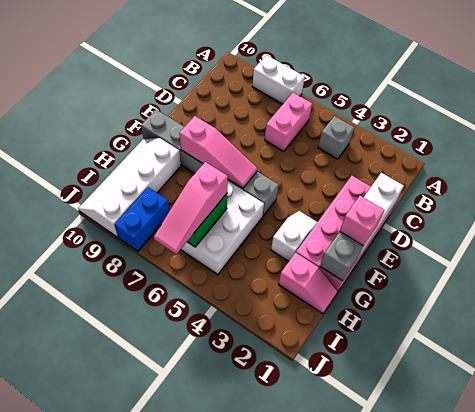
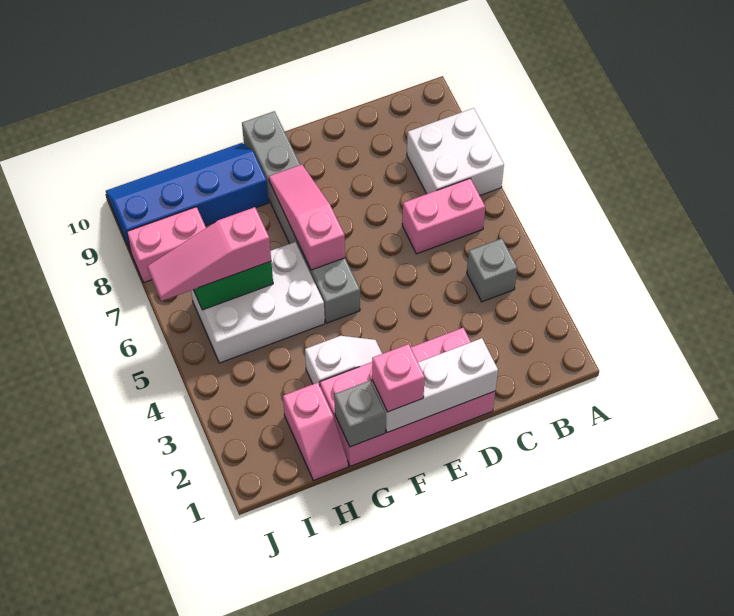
white 1x2 brick [252,55,305,104] -> white 2x2 brick [407,108,504,195]
pink 1x3 slope [180,116,257,188] -> pink 1x3 slope turned to [269,165,345,270]
white 2x4 slope [78,138,181,237] -> blue 2x4 slope [106,143,269,252]
blue 1x2 brick [115,187,169,251] -> pink 1x2 brick [127,207,206,282]

